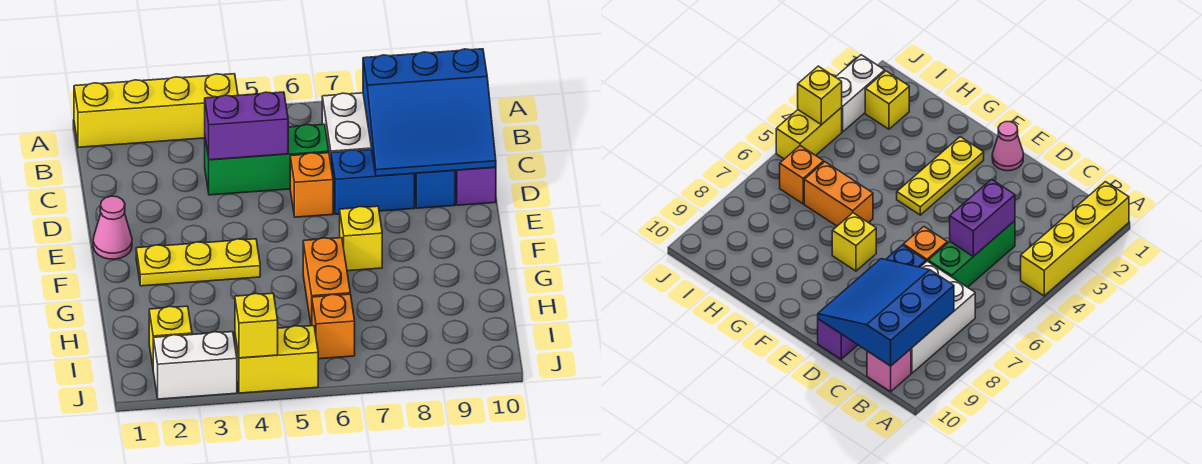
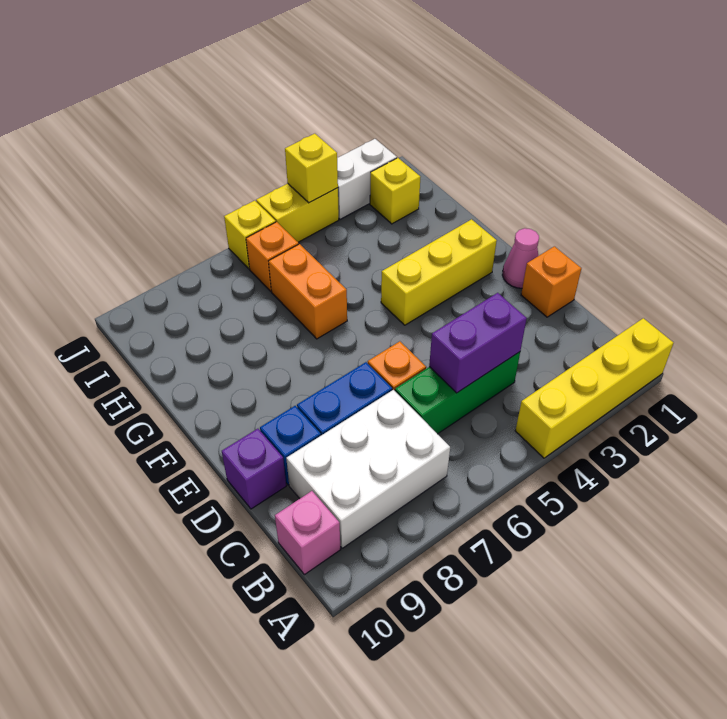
blue 3x3 slope [363,49,496,176] -> none
none -> orange 1x1 brick [521,246,581,317]
yellow 1x3 plate [136,239,260,286] -> yellow 1x3 brick [381,219,497,325]
yellow 1x1 brick [340,206,382,271] -> yellow 1x1 brick moved to [224,201,276,269]

